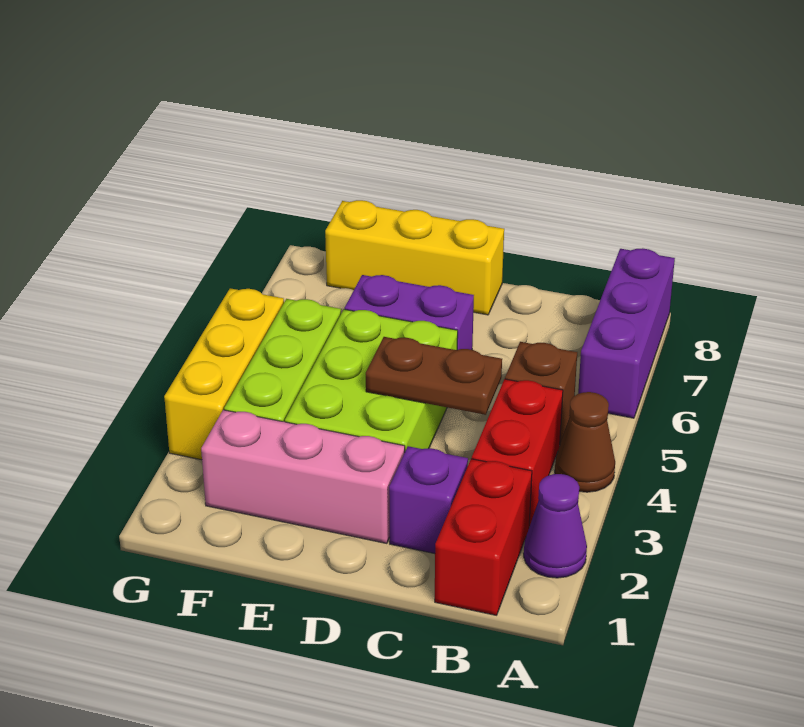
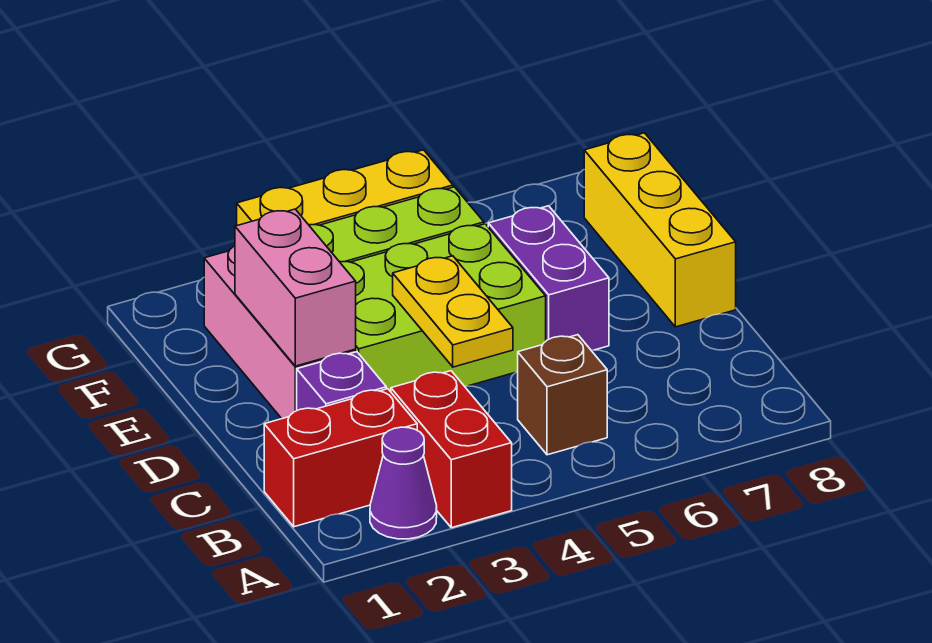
brown 1x1 cone [555,392,615,492] -> none
purple 1x3 brick [578,248,675,418] -> none
red 1x2 brick [472,379,563,526] -> red 1x2 brick turned to [391,371,512,528]
brown 1x2 plate [366,337,502,415] -> yellow 1x2 plate [393,256,513,367]
none -> pink 1x2 brick [235,209,356,366]

